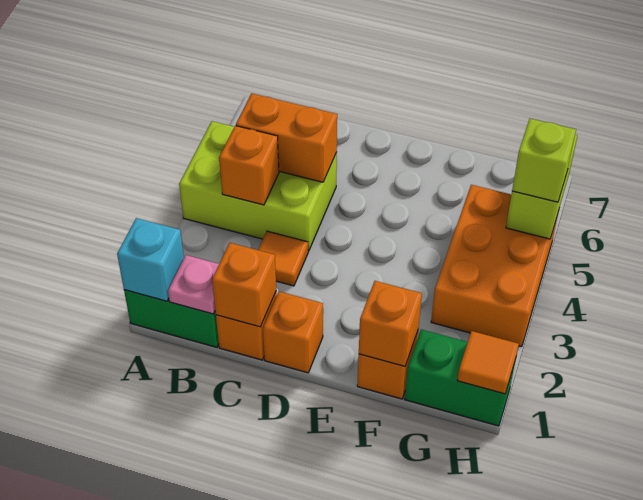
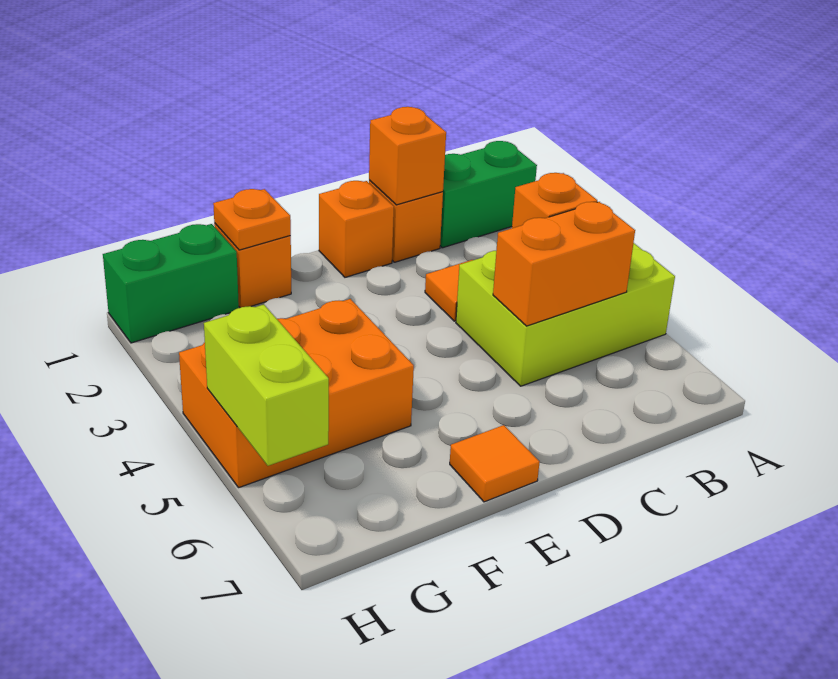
cyan 1x1 brick [117,218,184,301] -> none
pink 1x1 plate [168,255,219,314] -> none
orange 1x1 brick [359,281,422,366] -> orange 1x1 plate [213,189,291,250]
orange 2x3 brick [431,185,559,347] -> orange 2x3 brick turned to [179,299,414,488]
orange 1x1 tile [457,331,519,394] -> orange 1x1 tile moved to [450,425,540,502]
lime 1x1 brick [512,119,576,202] -> none

